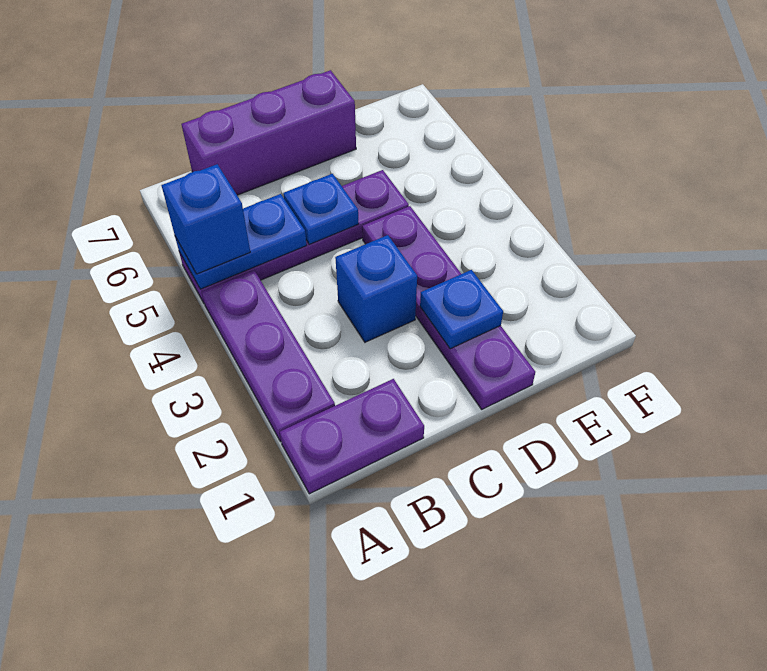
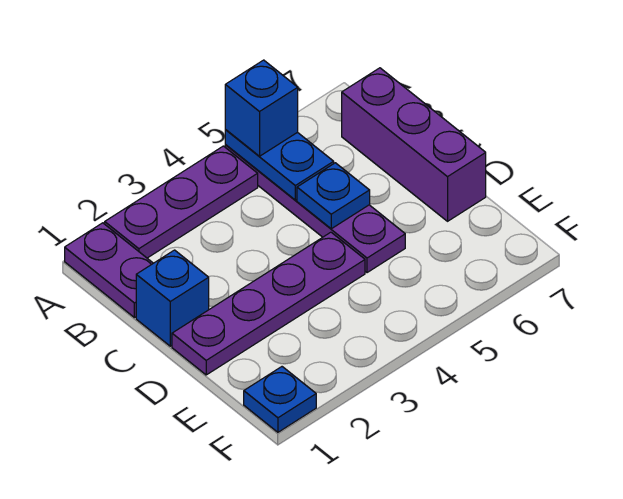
blue 1x1 brick [335,235,417,342] -> blue 1x1 brick moved to [136,250,209,346]
blue 1x1 plate [420,270,503,349] -> blue 1x1 plate moved to [244,367,316,432]

